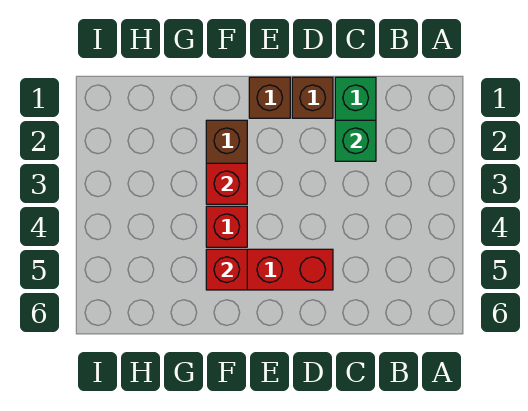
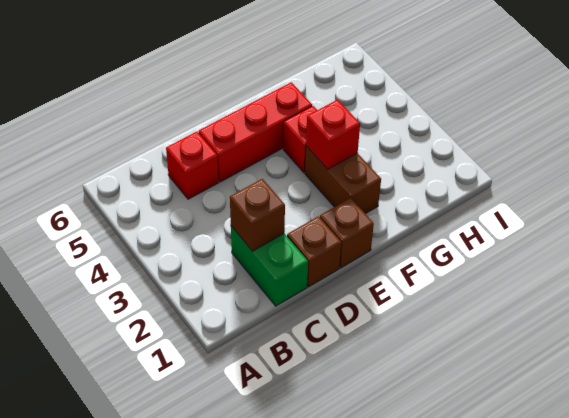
green 1x1 brick [335,120,376,161] -> brown 1x1 brick [230,179,285,251]
red 1x1 brick [206,249,247,290] -> red 1x1 brick moved to [166,132,218,199]

